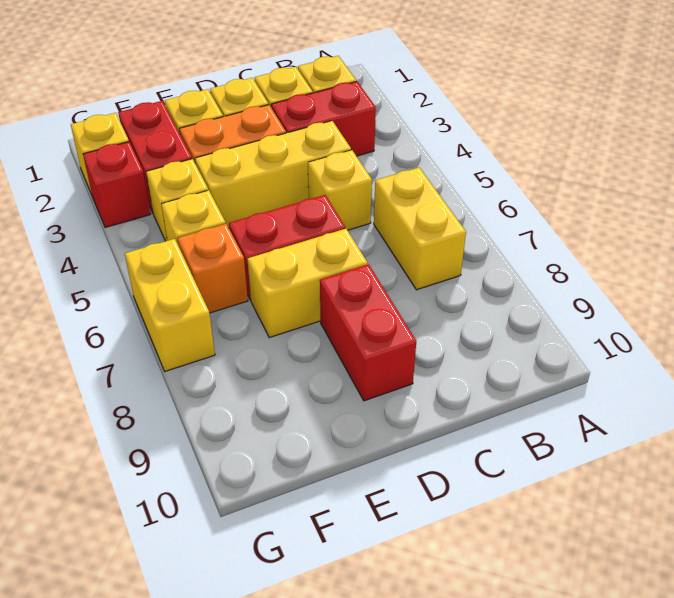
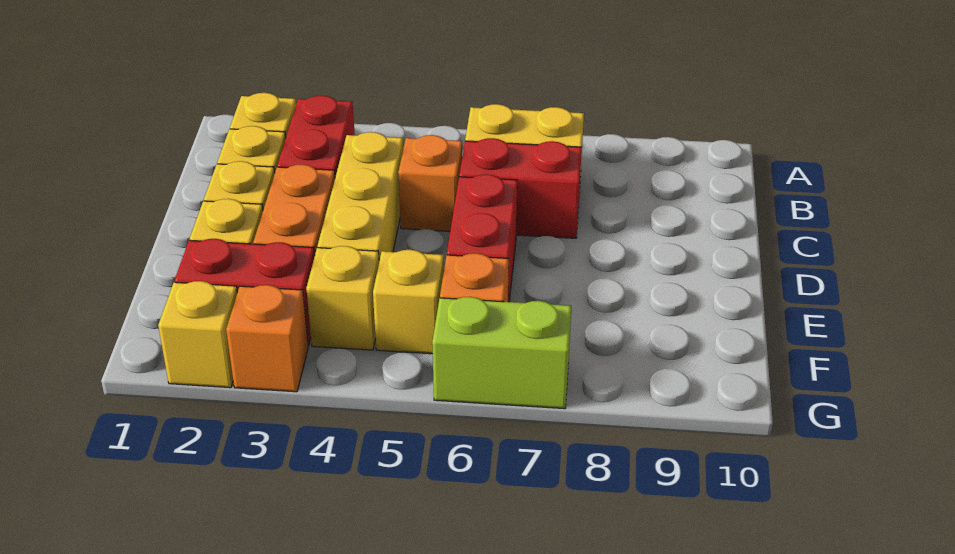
yellow 1x1 brick [308,150,372,230] -> orange 1x1 brick [398,135,462,231]
yellow 1x2 brick [247,229,368,338] -> none
red 1x2 brick [320,264,416,401] -> red 1x2 brick moved to [459,138,582,238]
red 1x1 brick [83,142,151,228] -> orange 1x1 brick [226,285,308,392]
yellow 1x2 brick [125,239,215,371] -> lime 1x2 brick [432,297,571,409]

